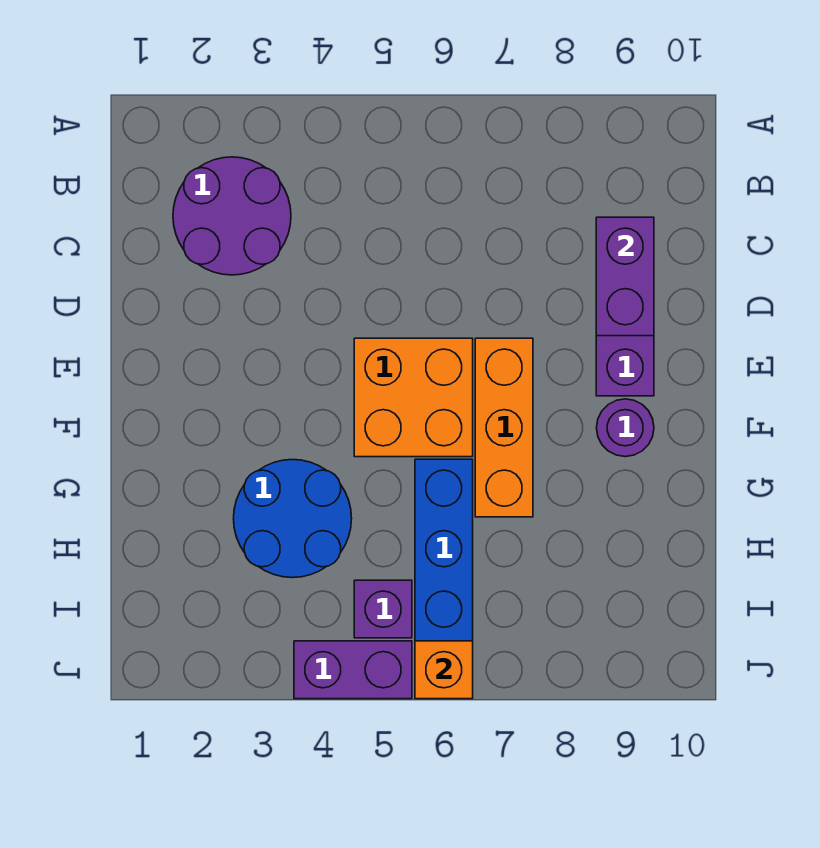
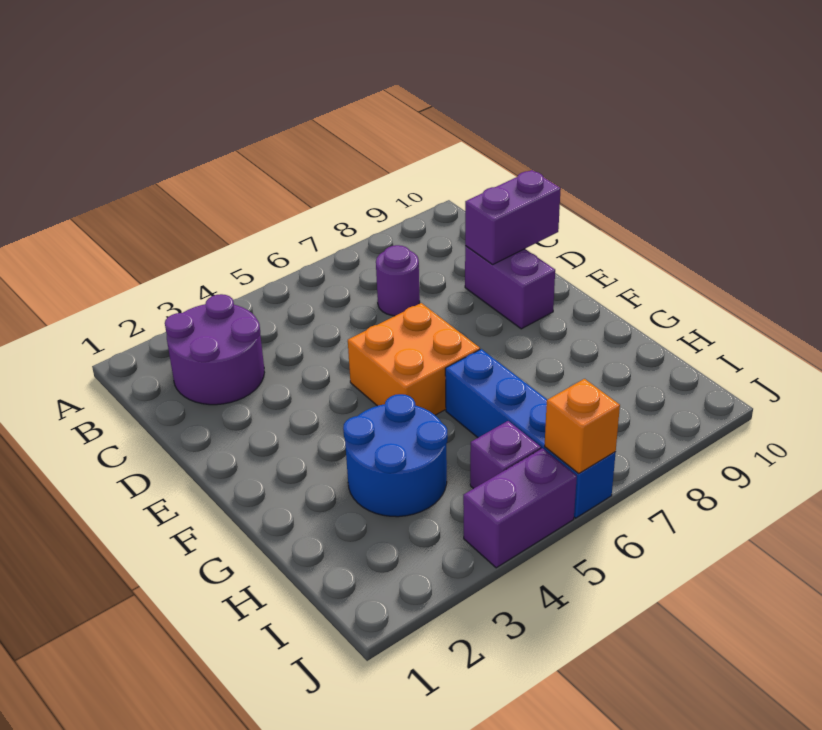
purple 1x2 brick [596,217,654,336] -> purple 1x2 brick turned to [465,170,561,264]
orange 1x3 brick [475,338,533,517] -> none
purple 1x1 round brick [597,399,654,457] -> purple 1x1 round brick moved to [376,245,420,316]

